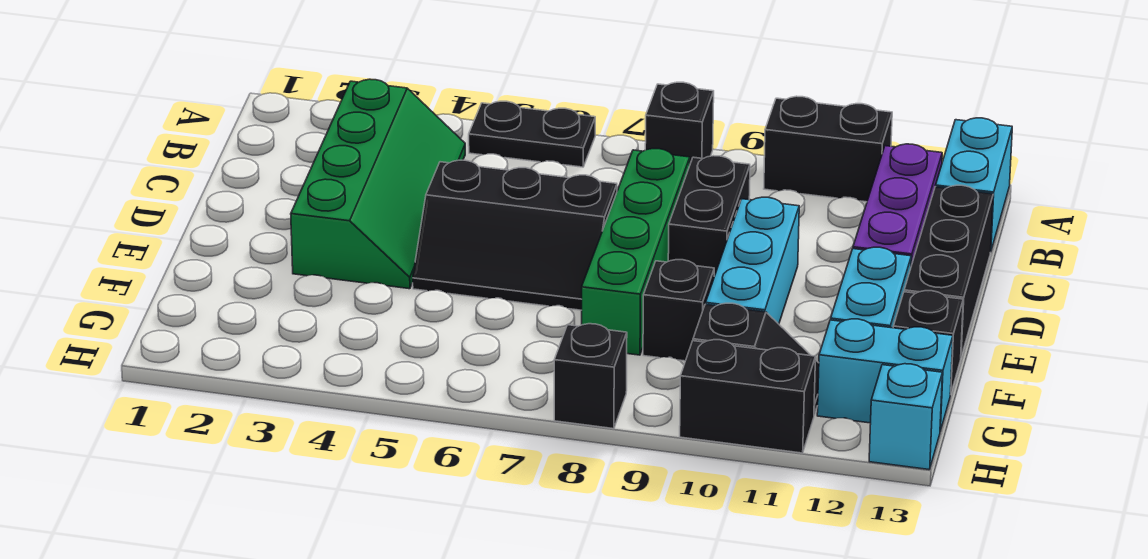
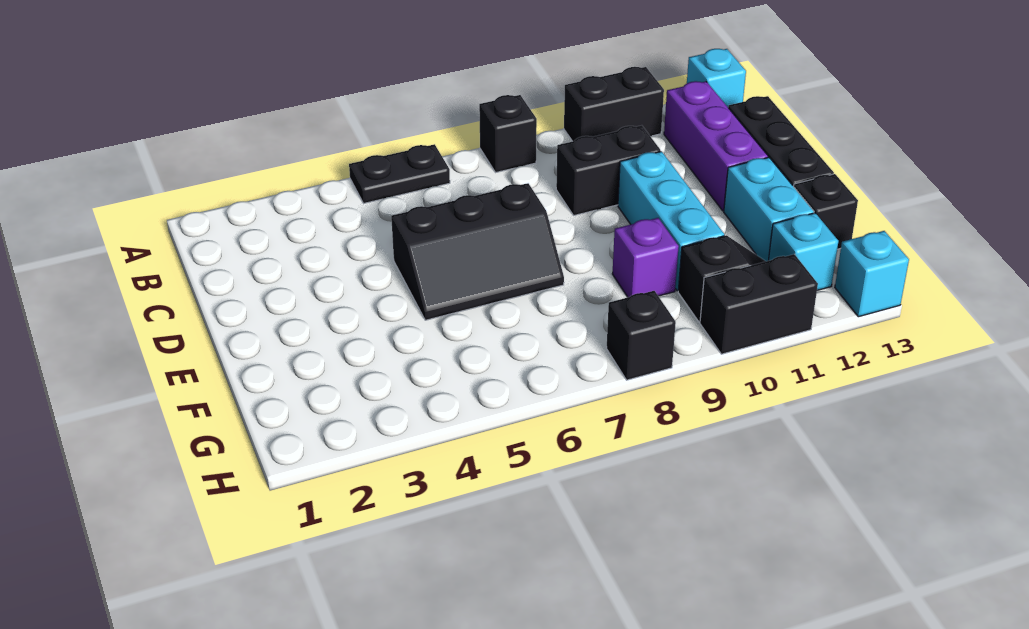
cyan 1x2 brick [936,118,1012,250] -> cyan 1x1 brick [687,49,746,107]
green 2x4 slope [291,79,465,289] -> none
green 1x4 brick [582,149,690,355] -> none
black 1x2 brick [668,156,750,276] -> black 1x2 brick turned to [556,125,661,215]
black 1x1 brick [643,260,714,361] -> purple 1x1 brick [612,218,679,297]
cyan 1x2 brick [817,319,953,431] -> cyan 1x1 brick [769,213,838,290]

